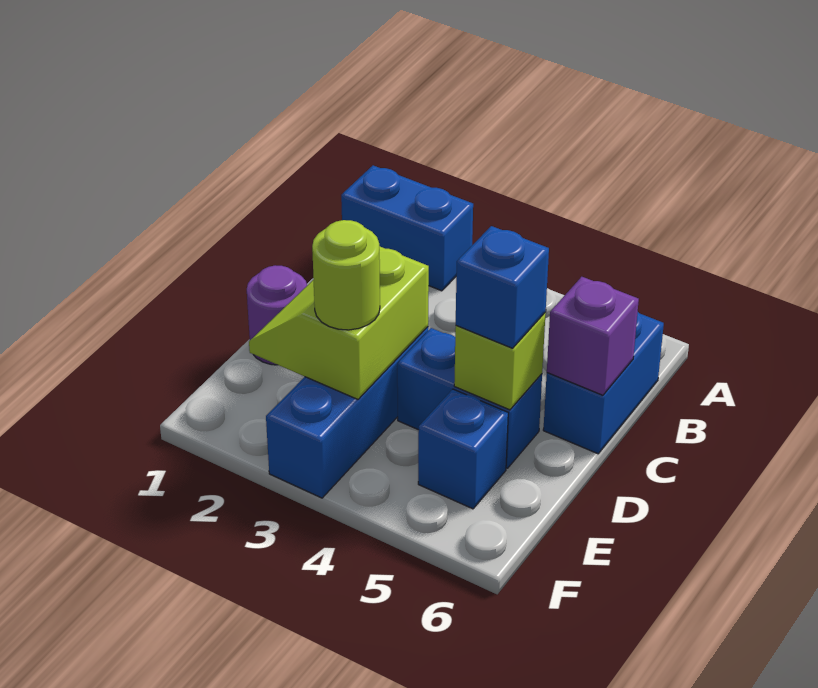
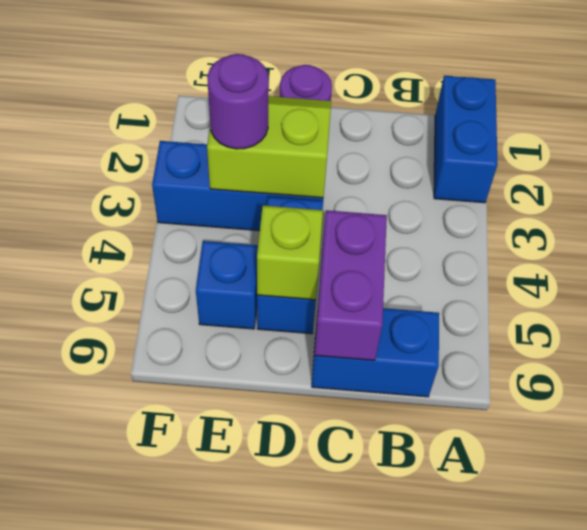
purple 1x1 brick [547,277,639,395] -> purple 1x2 brick [315,210,387,360]
blue 1x1 brick [456,226,549,348] -> none
lime 1x1 round brick [312,220,380,330] -> purple 1x1 round brick [207,54,269,149]

